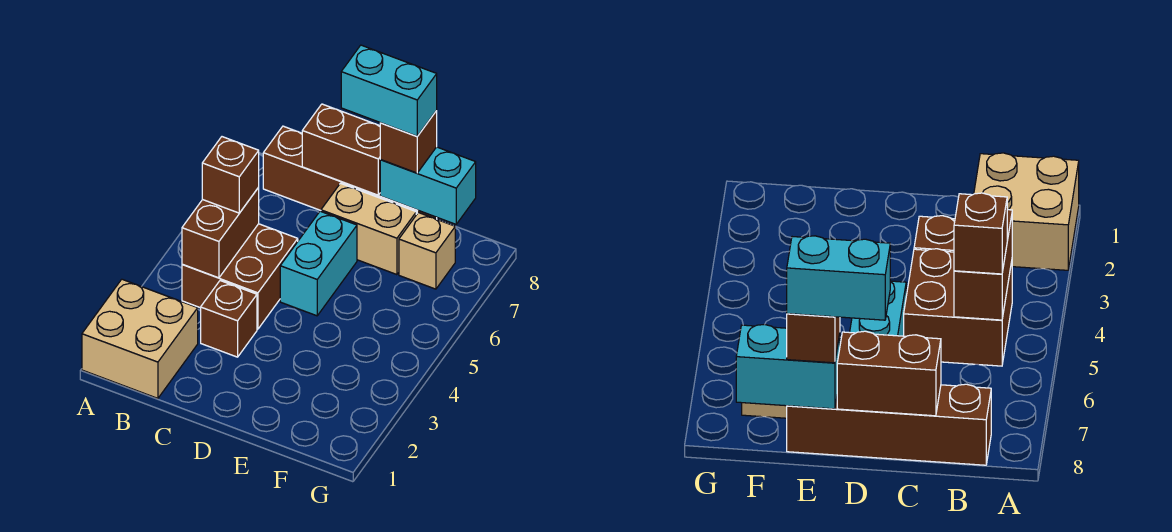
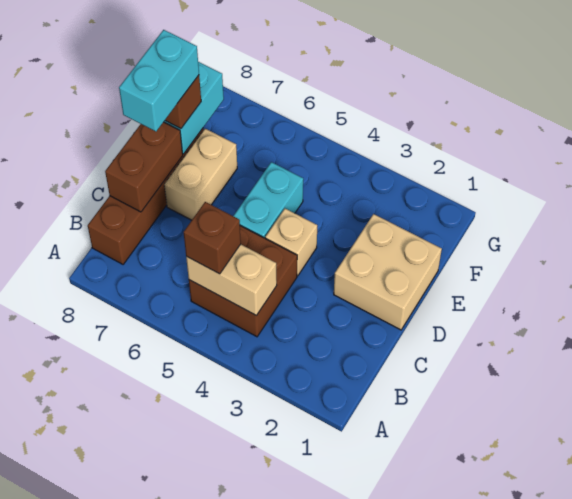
tan 2x2 brick [82,279,198,398] -> tan 2x2 brick moved to [334,214,442,330]
brown 1x2 brick [182,188,259,278] -> tan 1x2 brick [186,244,277,316]
brown 1x1 brick [201,281,257,357] -> none
cyan 1x2 brick [280,211,357,316] -> cyan 1x2 brick turned to [234,162,303,238]
tan 1x1 brick [399,213,455,289] -> tan 1x1 brick moved to [265,209,317,276]

